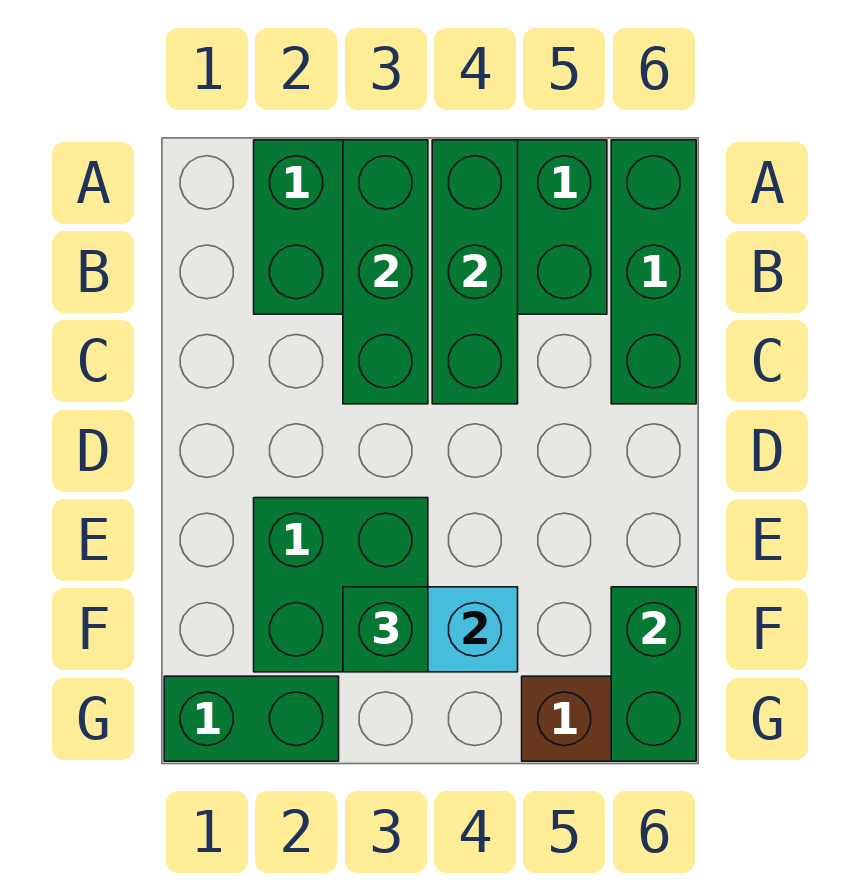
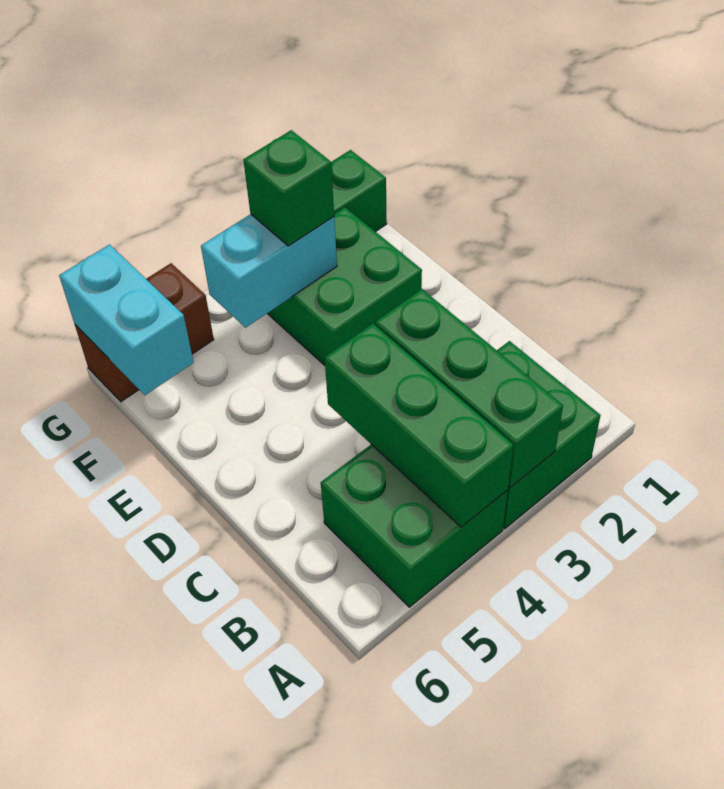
green 1x3 brick [611,140,696,404] -> none
green 1x2 brick [611,587,696,761] -> cyan 1x2 brick [59,245,194,395]

